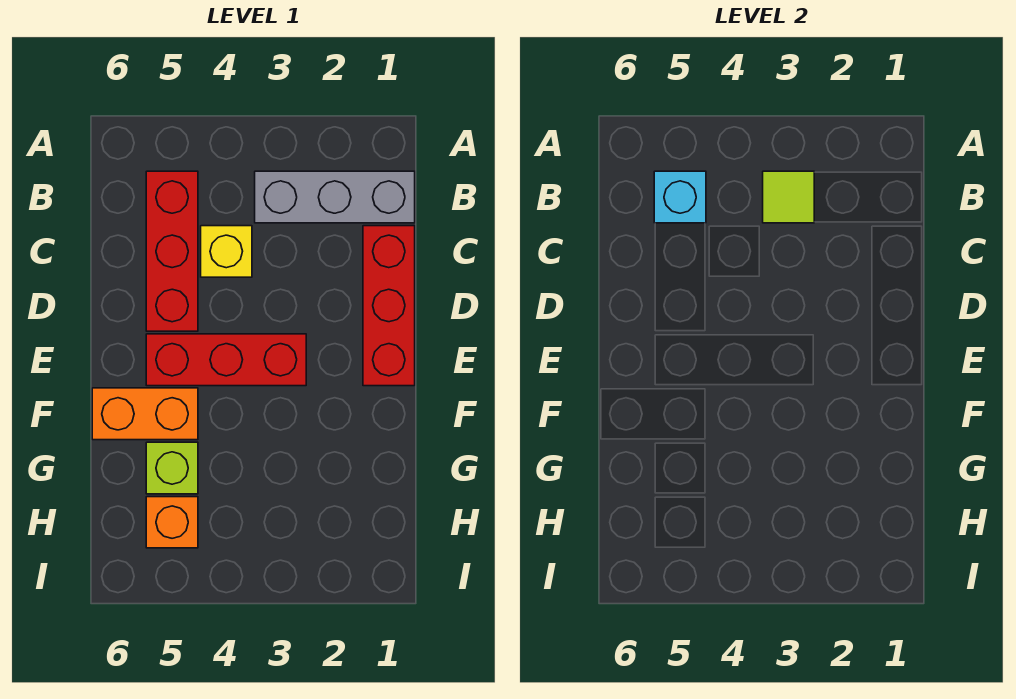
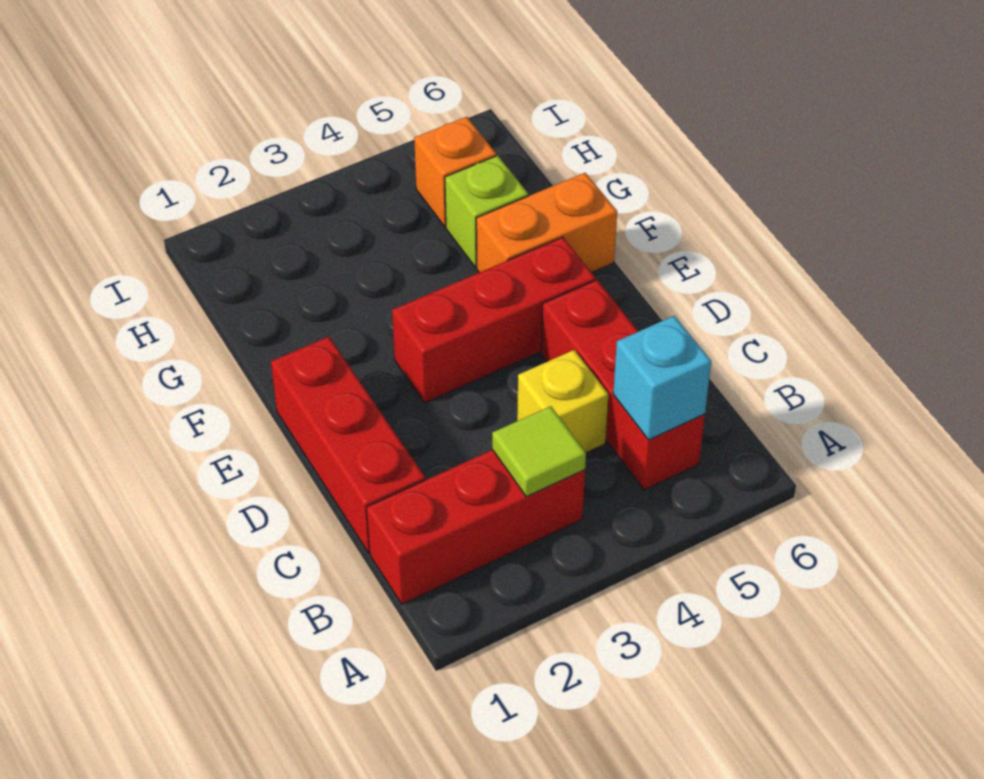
grey 1x3 brick [255,171,415,223] -> red 1x3 brick [367,450,585,604]

